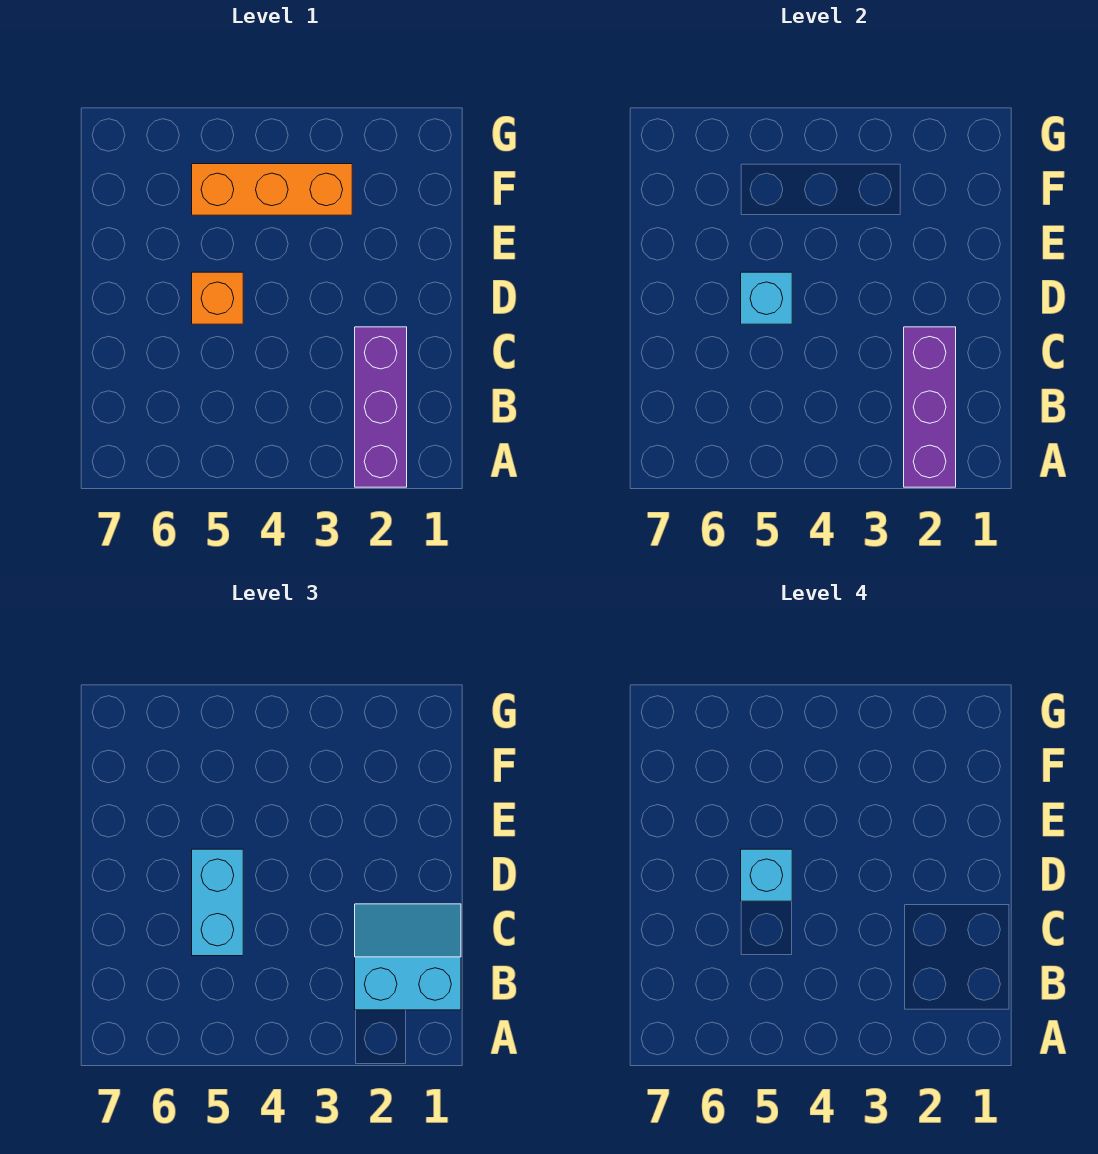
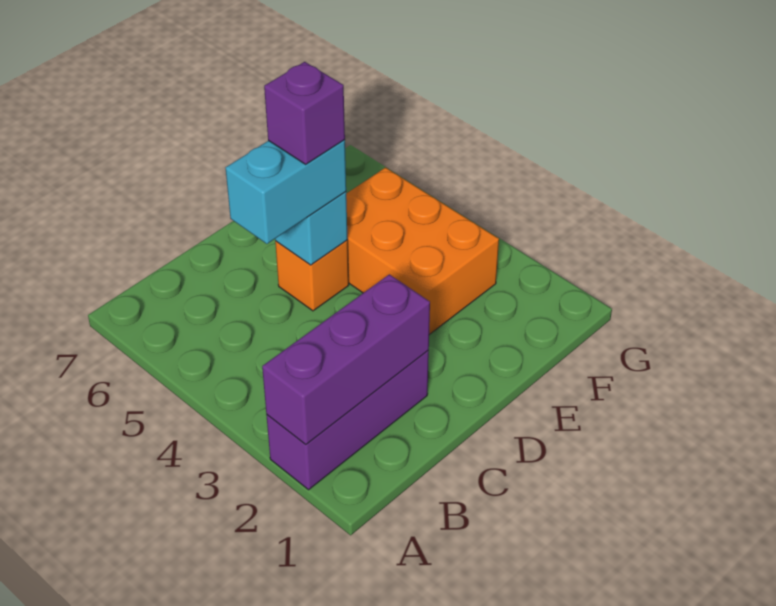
cyan 2x2 slope [355,904,461,1010] -> none
cyan 1x1 brick [741,849,792,901] -> purple 1x1 brick [264,62,345,164]
orange 1x3 brick [192,164,352,215] -> orange 2x3 brick [346,168,499,335]

